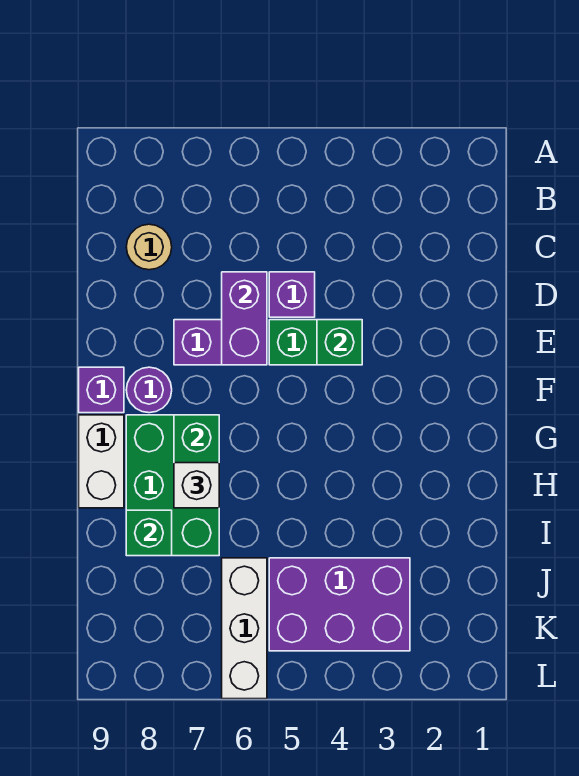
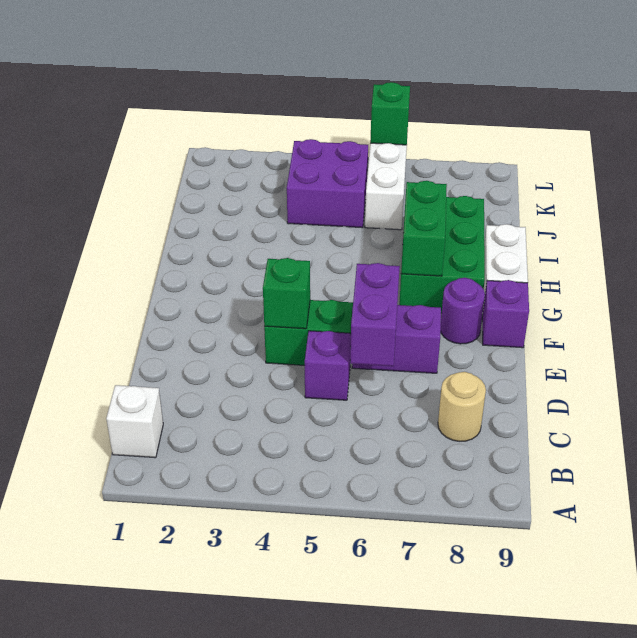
white 1x1 brick [174,463,219,508] -> white 1x1 brick moved to [106,385,163,458]
green 1x1 brick [126,510,172,556] -> green 1x1 brick moved to [370,82,410,145]
purple 2x3 brick [269,558,410,651] -> purple 2x2 brick [287,139,368,228]

